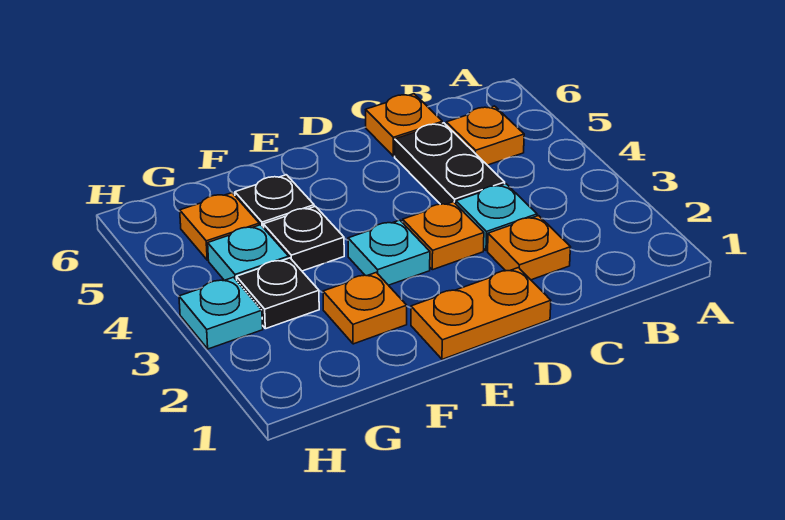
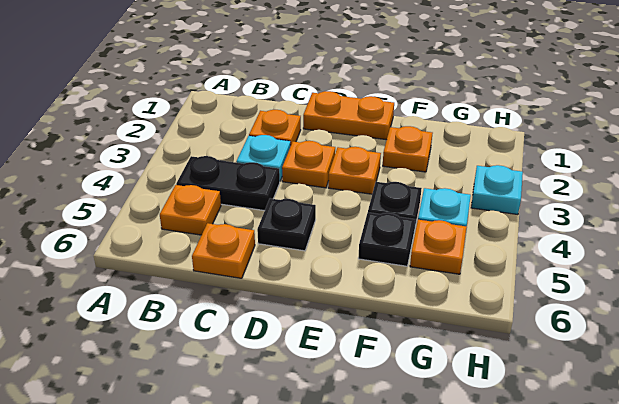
black 1x2 plate [395,123,505,204] -> black 1x2 plate turned to [176,156,280,211]
cyan 1x1 plate [348,220,430,285] -> orange 1x1 plate [328,147,381,194]
black 1x1 plate [236,258,319,329] -> black 1x1 plate moved to [257,198,316,251]

